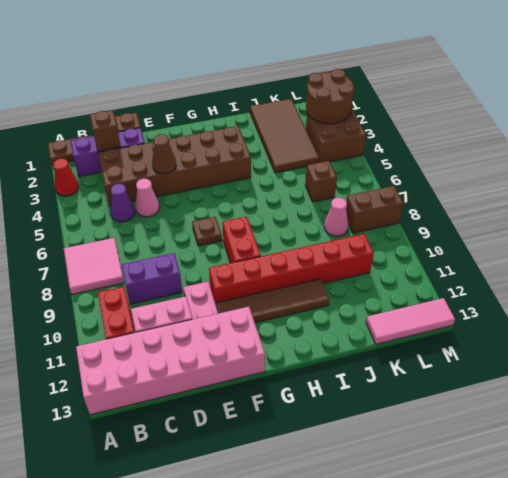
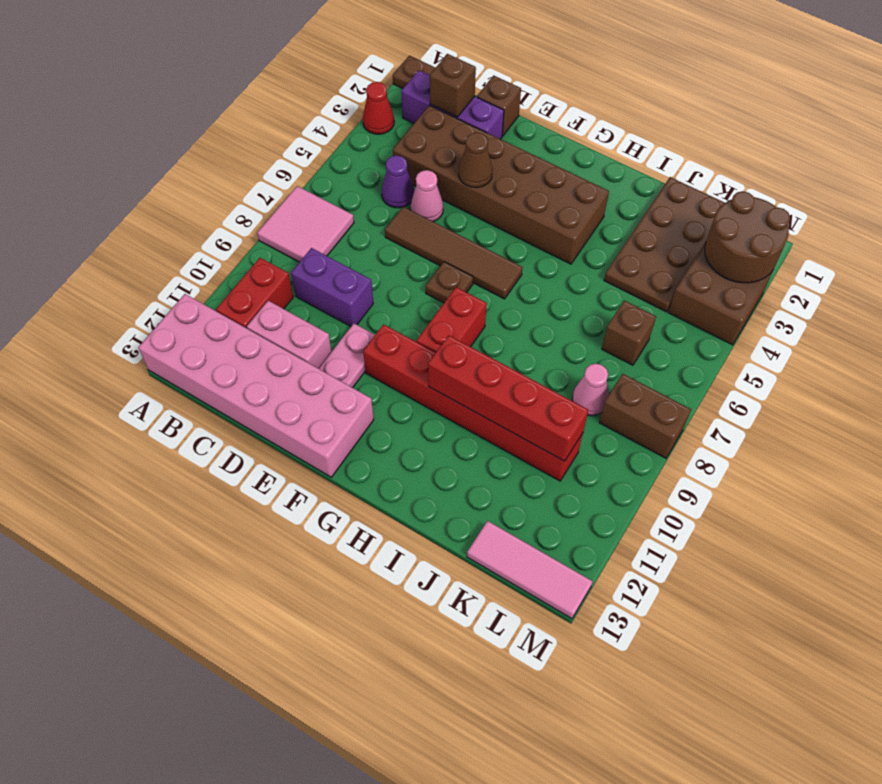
brown 1x4 tile [216,279,329,323] -> brown 1x4 tile moved to [385,207,523,299]
none -> red 1x4 brick [428,335,588,461]
brown 2x4 tile [250,99,319,173] -> brown 2x4 plate [604,177,724,312]

